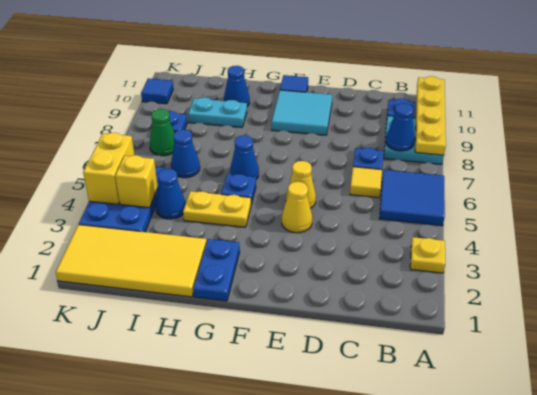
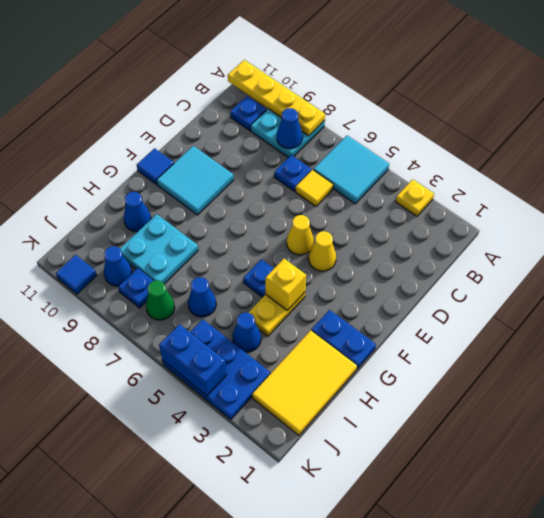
blue 2x2 tile [379,170,445,226] -> cyan 2x2 tile [313,135,389,204]
blue 1x1 cone [230,135,259,179] -> blue 1x1 cone moved to [104,246,132,286]
yellow 2x4 tile [56,225,206,297] -> yellow 2x3 tile [252,330,357,435]
cyan 1x2 plate [188,97,247,127] -> cyan 2x2 plate [120,214,198,284]
yellow 1x1 brick [115,155,158,208] -> yellow 1x1 brick moved to [265,259,306,310]
yellow 1x2 brick [83,133,135,204] -> blue 1x2 brick [159,324,227,396]

